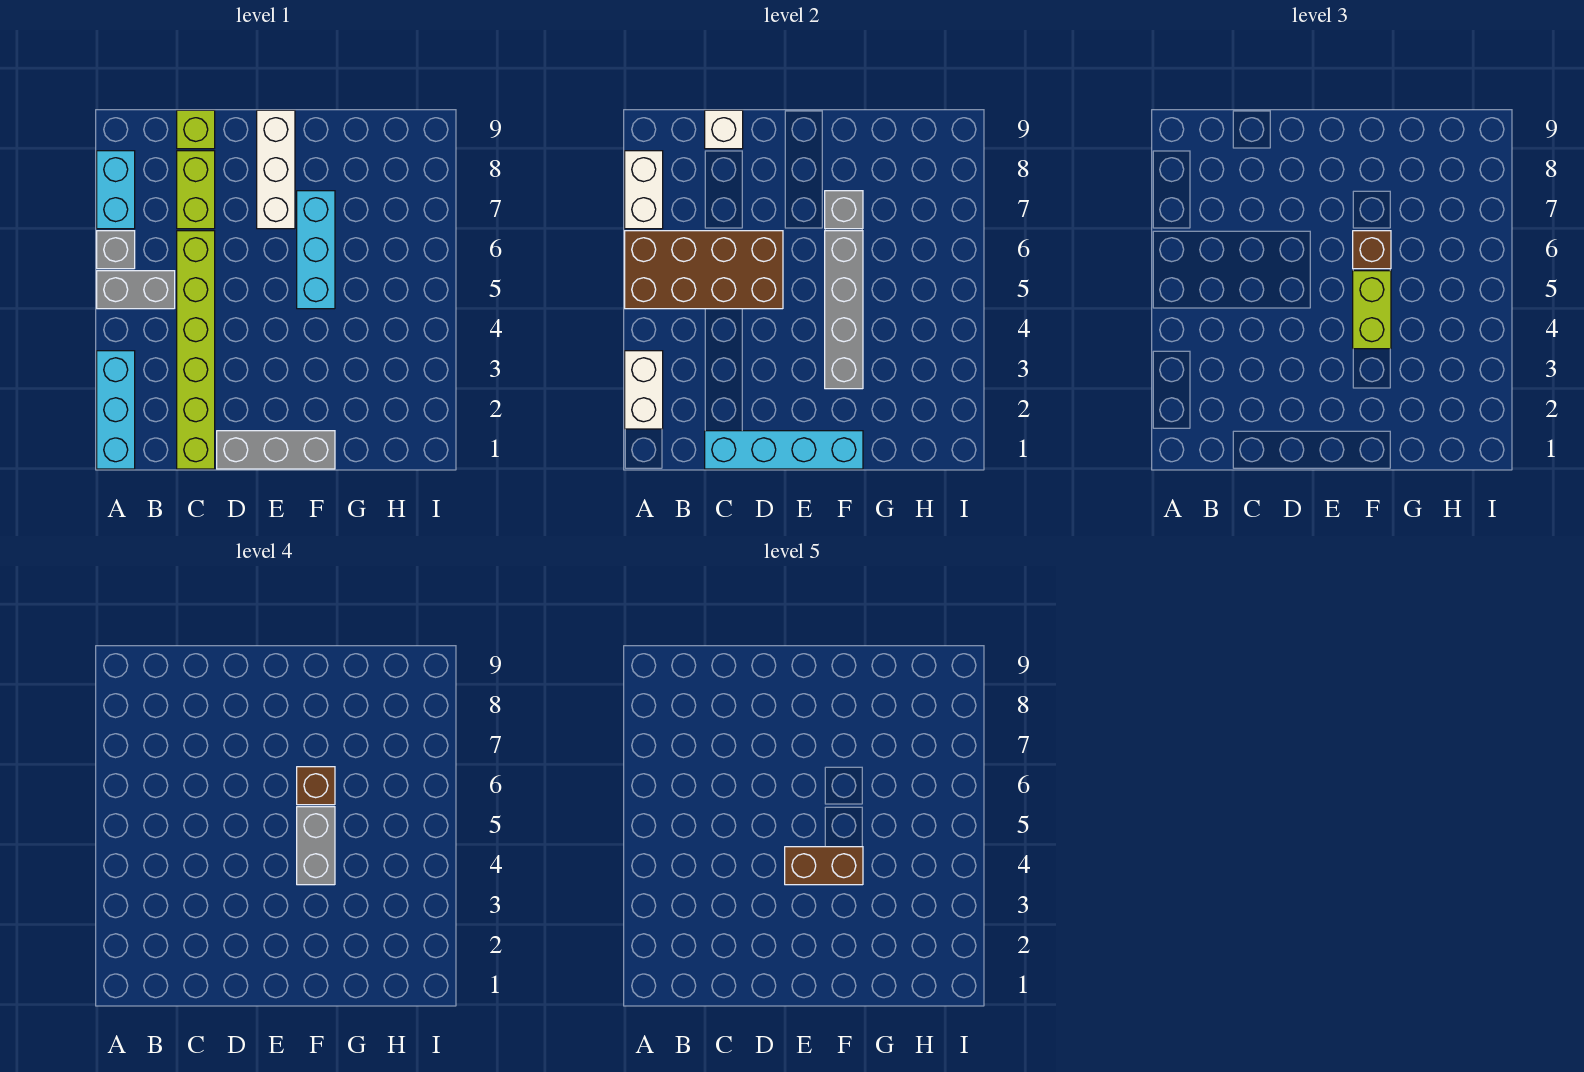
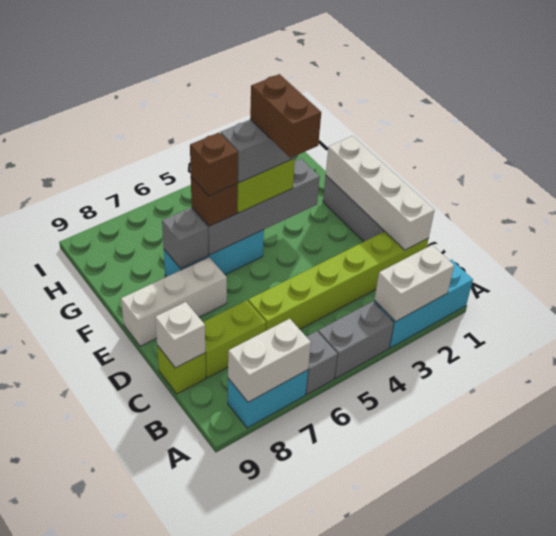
grey 1x2 brick [97,271,175,309] -> grey 1x2 brick turned to [318,301,394,379]
brown 2x4 brick [625,231,783,309] -> none
cyan 1x4 brick [705,431,863,469] -> white 1x4 brick [326,136,435,250]

